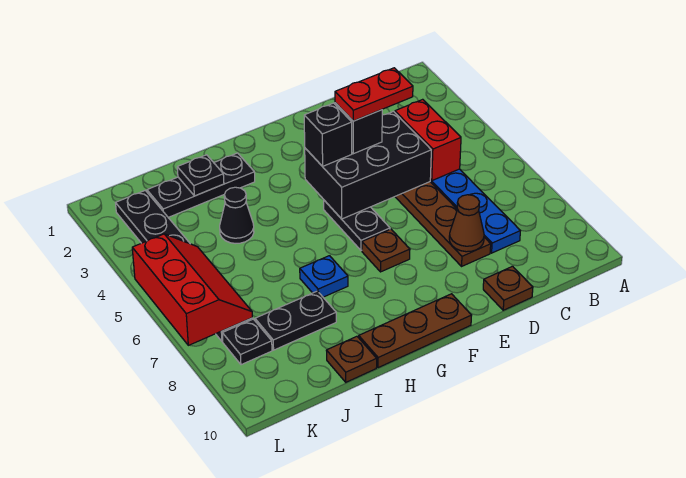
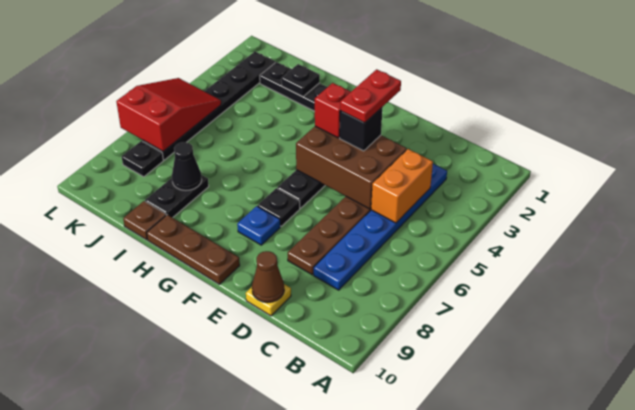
red 1x2 brick [395,99,461,181] -> orange 1x2 brick [371,149,433,223]
black 2x3 brick [305,111,431,219] -> brown 2x3 brick [296,126,407,209]
red 1x2 plate [335,68,413,121] -> red 1x2 plate turned to [340,69,401,123]
brown 1x1 cone [449,195,484,252] -> brown 1x1 cone moved to [252,251,284,303]
brown 1x1 plate [483,266,533,310] -> yellow 1x1 plate [246,284,291,316]
black 1x1 brick [304,103,352,166] -> red 1x1 brick [315,83,351,138]
brown 1x1 plate [362,229,410,272] -> black 1x1 plate [258,188,300,226]
blue 1x1 plate [300,256,348,297] -> blue 1x1 plate moved to [237,206,280,245]
black 1x1 cone [220,187,254,244] -> black 1x1 cone moved to [172,142,202,190]
black 1x2 plate [255,291,336,350] -> black 1x2 plate turned to [145,175,209,218]
red 2x3 slope [132,234,252,345] -> red 2x3 slope turned to [116,78,221,151]

